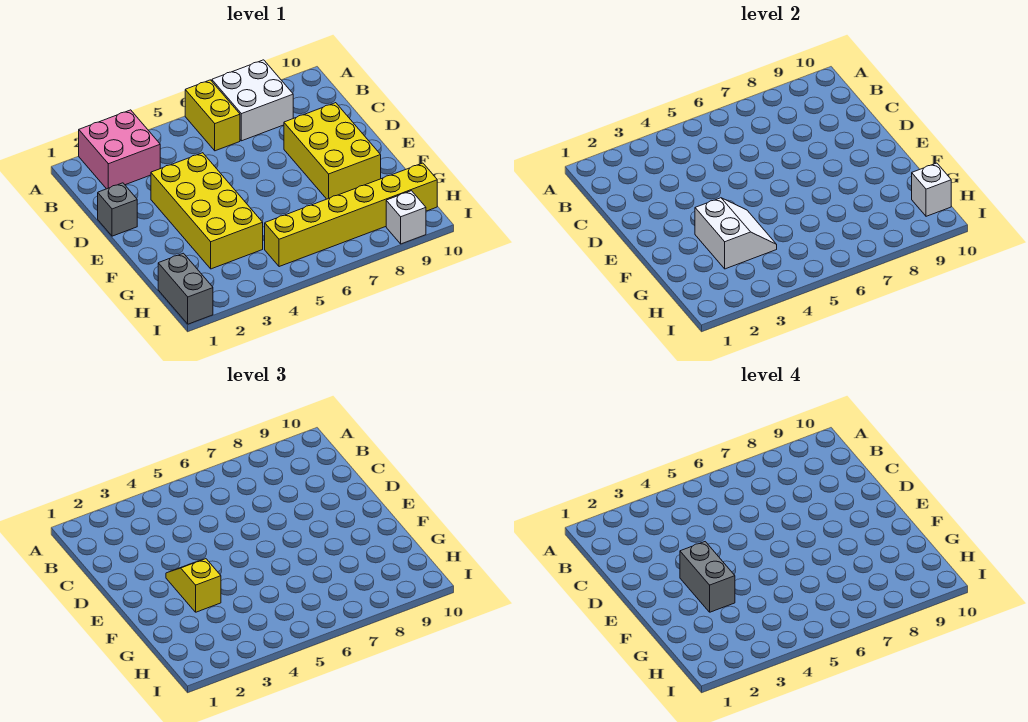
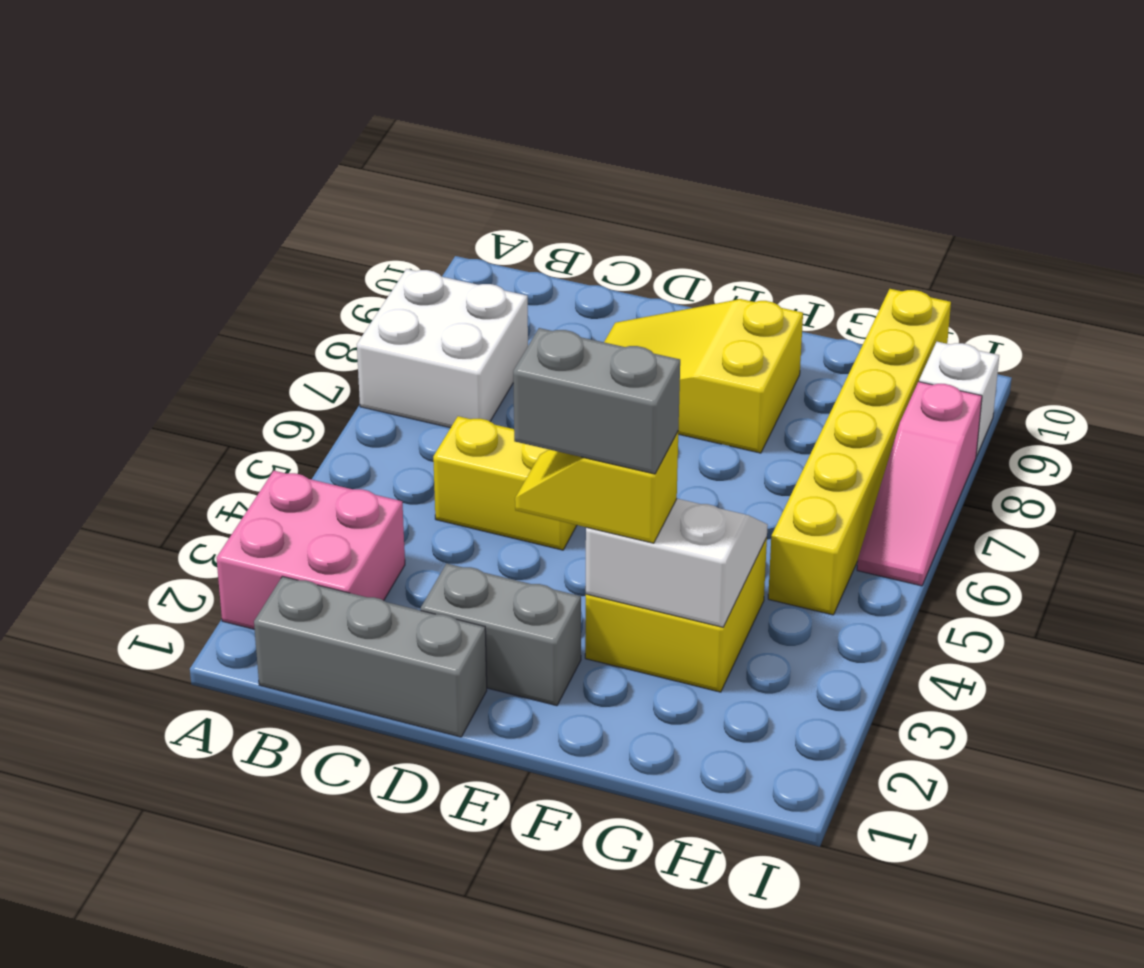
yellow 1x2 brick [185,80,240,151] -> yellow 1x2 brick moved to [433,416,577,550]
grey 1x1 brick [98,183,137,236] -> grey 1x3 brick [254,576,487,737]
yellow 2x4 brick [151,153,263,269] -> yellow 2x2 brick [585,538,767,692]
yellow 2x3 brick [284,103,381,199] -> yellow 2x3 slope [604,299,803,453]
grey 1x2 brick [158,253,213,324] -> grey 1x2 brick moved to [421,563,581,706]
white 1x1 brick [912,163,951,216] -> none
none -> pink 1x3 slope [857,382,982,586]

